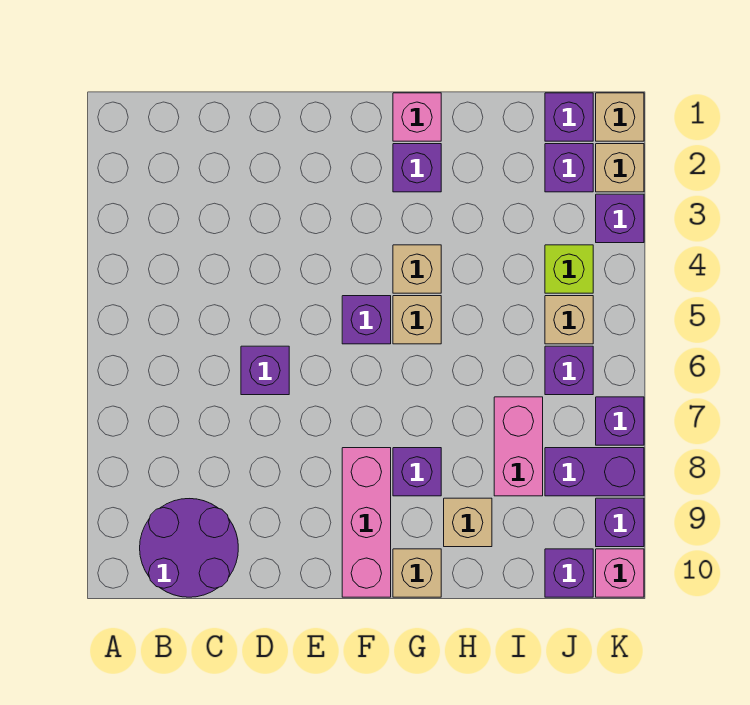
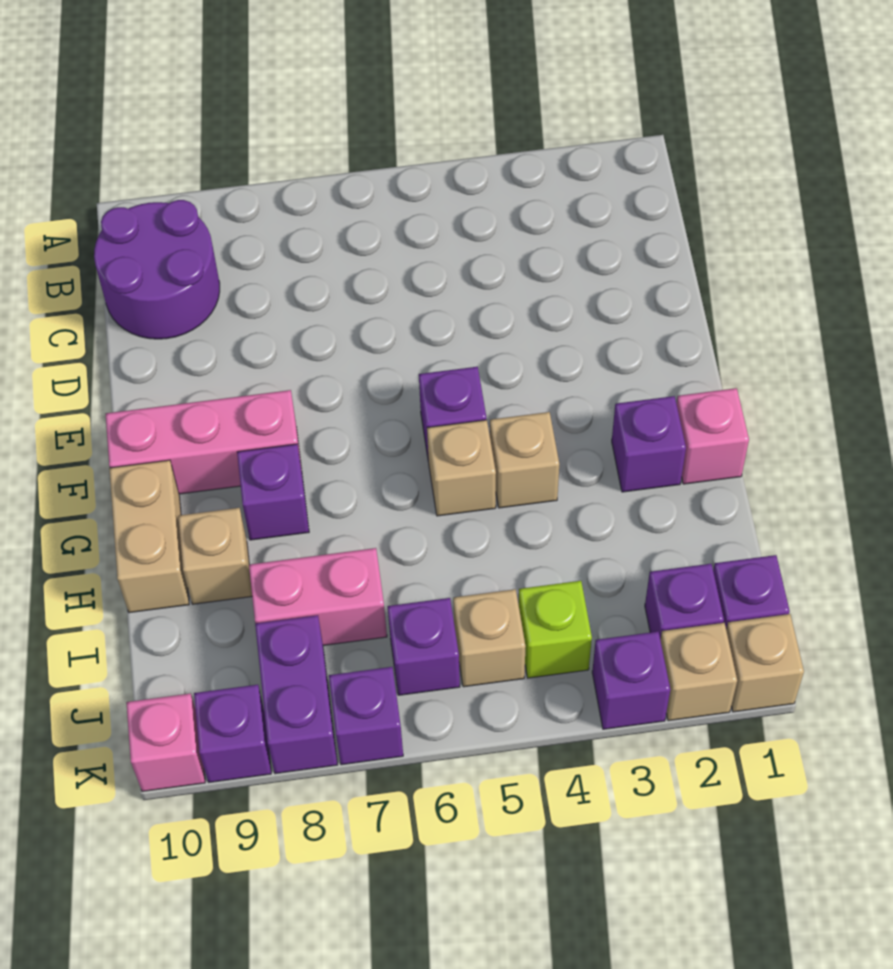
purple 1x1 brick [241,346,289,395] -> none
tan 1x1 brick [393,549,441,597] -> tan 1x2 brick [109,460,189,613]
purple 1x1 brick [545,549,593,597] -> none

